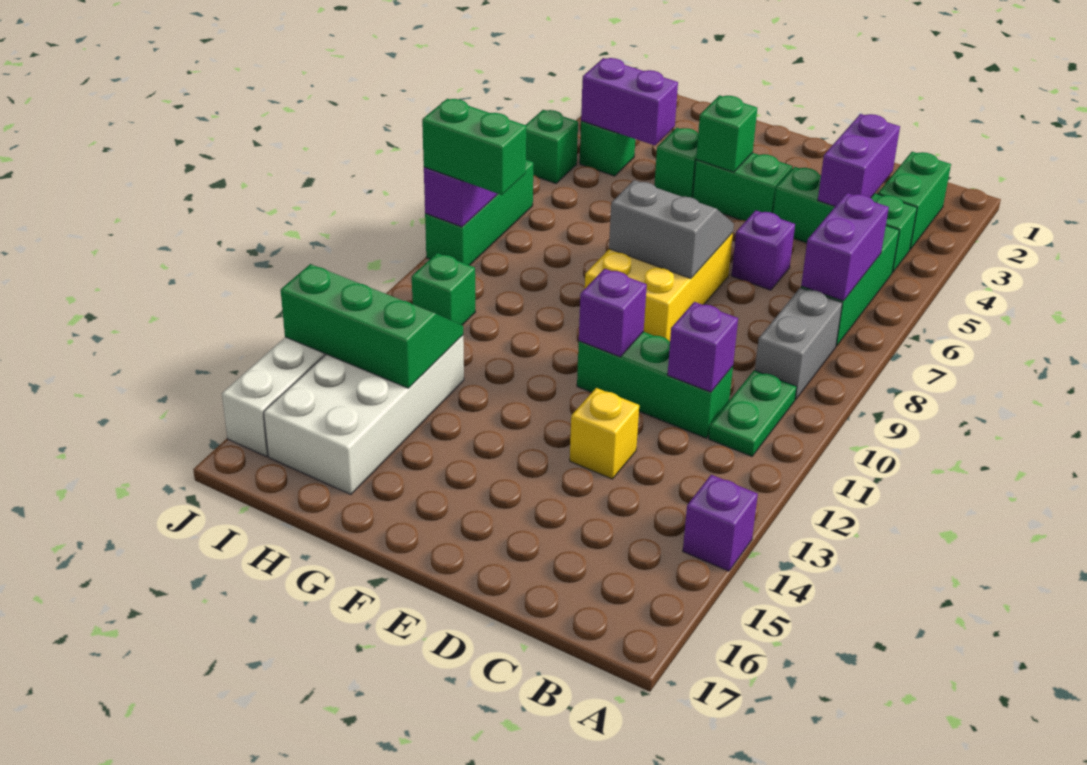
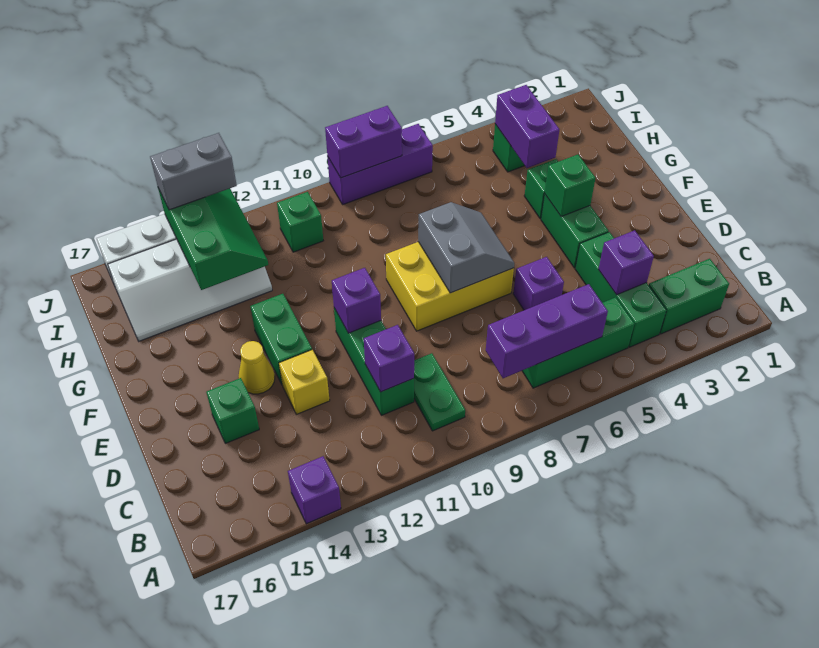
purple 1x2 brick [801,193,889,301] -> purple 1x3 brick [486,284,608,378]
grey 1x2 brick [755,288,842,400] -> grey 1x2 brick moved to [150,133,237,210]
green 1x2 plate [709,370,797,456] -> green 1x2 plate turned to [414,353,465,431]
purple 1x2 brick [818,114,900,206] -> purple 1x1 brick [598,230,654,295]
none -> yellow 1x1 cone [239,341,275,394]
white 2x4 brick [264,335,464,495] -> white 2x4 slope [108,239,272,341]
green 1x2 brick [422,99,526,195] -> green 1x2 brick moved to [250,294,312,384]
green 1x1 brick [526,110,578,184] -> green 1x1 brick moved to [206,378,259,443]
green 1x3 brick [425,160,533,265] -> purple 1x3 brick [327,124,433,204]

